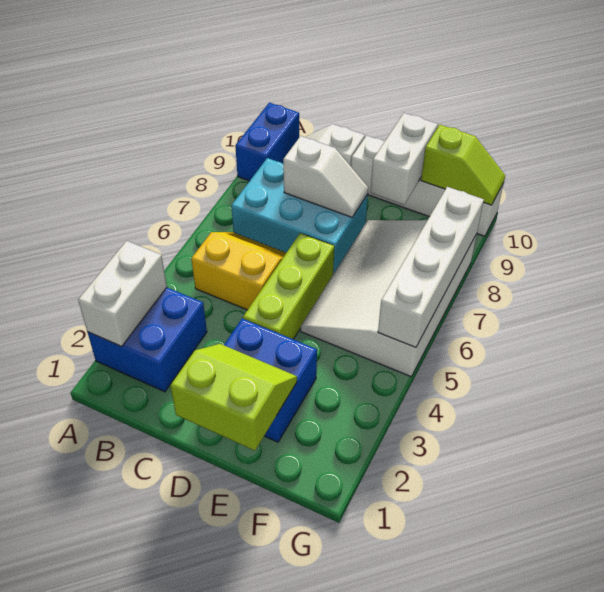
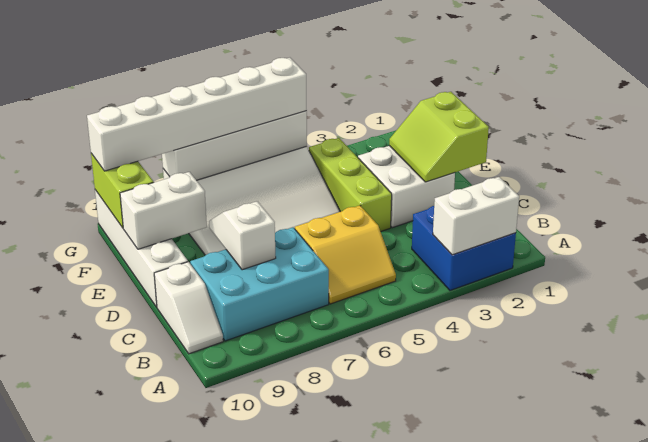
blue 1x2 brick [235,103,299,181] -> none
yellow 2x2 slope [191,232,286,310] -> yellow 2x2 slope turned to [295,205,396,304]
cyan 2x3 brick [231,158,368,274] -> cyan 2x3 brick turned to [190,227,329,341]
blue 2x2 brick [224,318,317,442] -> white 2x2 brick [358,146,455,228]
lime 1x3 brick [243,233,334,339] -> lime 1x3 brick turned to [309,138,392,232]
lime 1x2 slope [421,125,505,205] -> lime 1x2 brick [91,153,154,228]
none -> white 1x6 brick [87,58,307,171]

